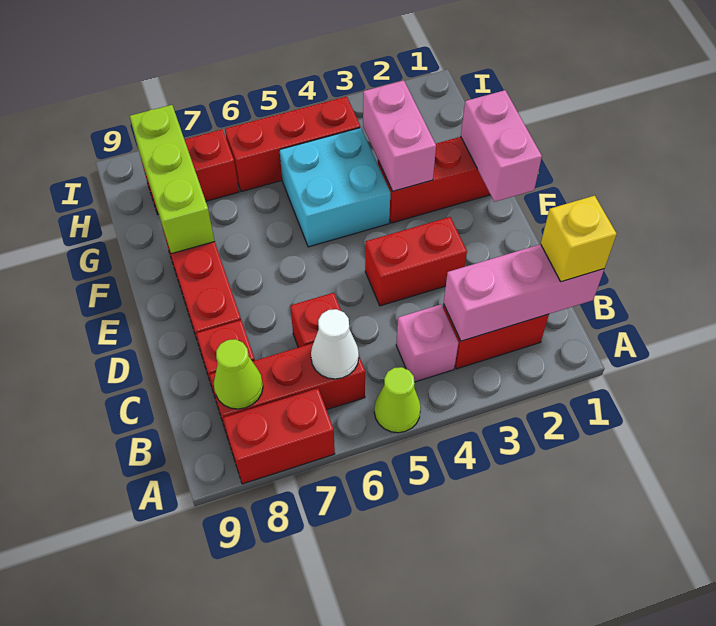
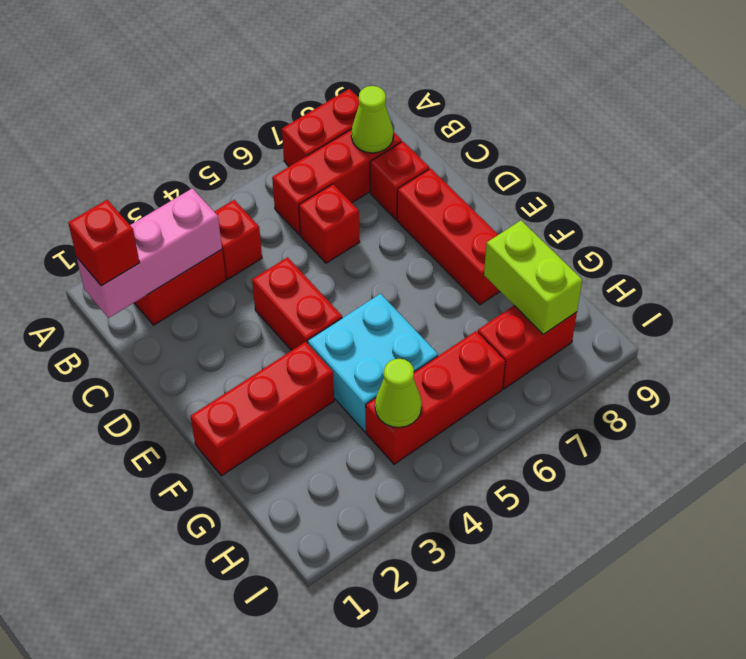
lime 1x1 cone [374,367,421,433] -> lime 1x1 cone moved to [375,359,422,428]
yellow 1x1 brick [541,196,617,282] -> red 1x1 brick [68,200,140,286]
pink 1x1 brick [396,304,458,382] -> red 1x1 brick [214,200,262,279]
white 1x1 cone [311,309,359,379] -> none
red 1x2 brick [365,217,467,306] -> red 1x2 brick turned to [252,257,342,351]
pink 1x2 brick [461,90,542,202] -> none
pink 1x2 brick [363,80,436,191] -> none
lime 1x3 brick [130,105,215,254] -> lime 1x2 brick [484,221,582,334]

